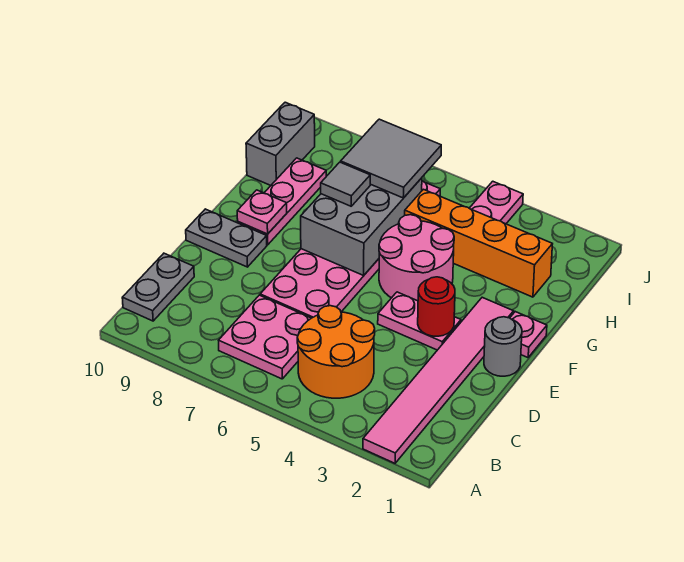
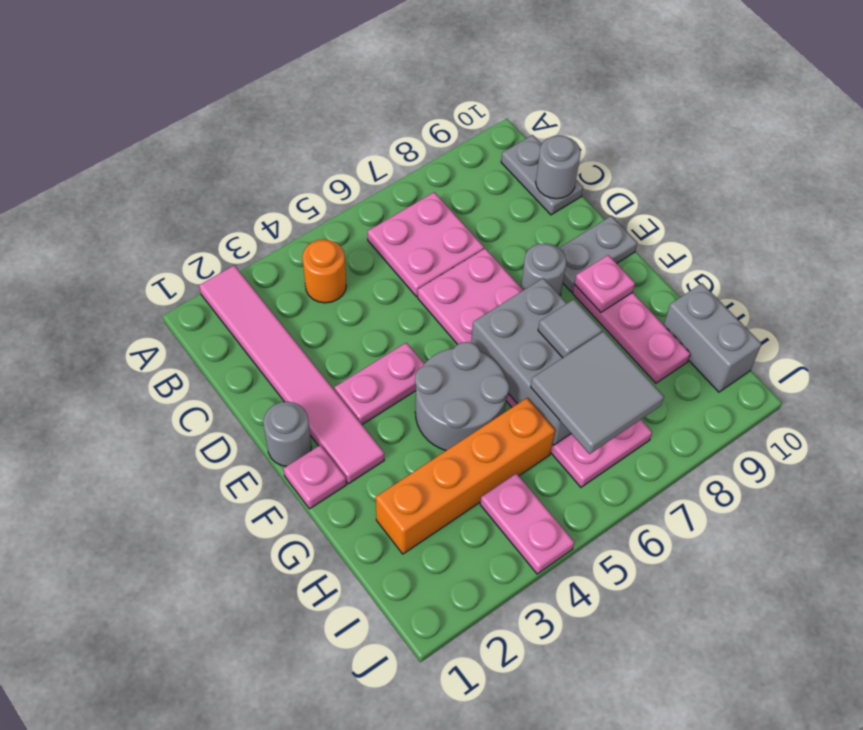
orange 2x2 round brick [297,306,375,398] -> orange 1x1 round brick [302,239,346,303]
none -> grey 1x1 round brick [536,136,581,199]
red 1x1 round brick [418,277,455,336] -> none
none -> grey 1x1 round brick [521,243,567,295]
pink 2x2 round brick [379,215,454,301] -> grey 2x2 round brick [415,342,509,450]

